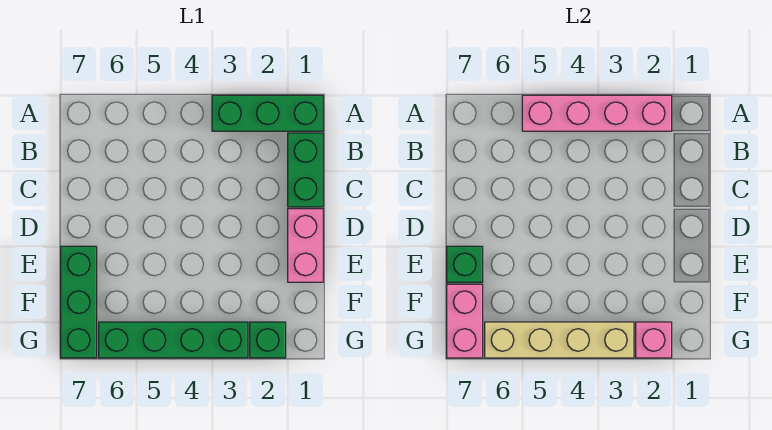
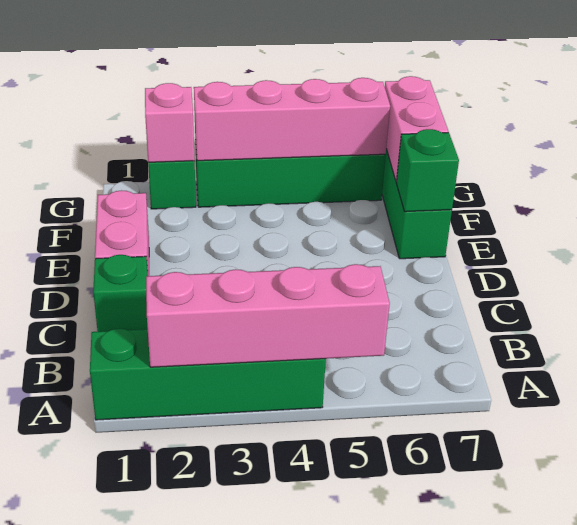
green 1x3 brick [212,95,323,131] -> green 1x4 brick [90,329,326,420]
green 1x2 brick [288,133,323,207] -> green 1x1 brick [93,255,148,332]
tan 1x4 brick [485,322,634,358] -> pink 1x4 brick [194,78,390,161]

